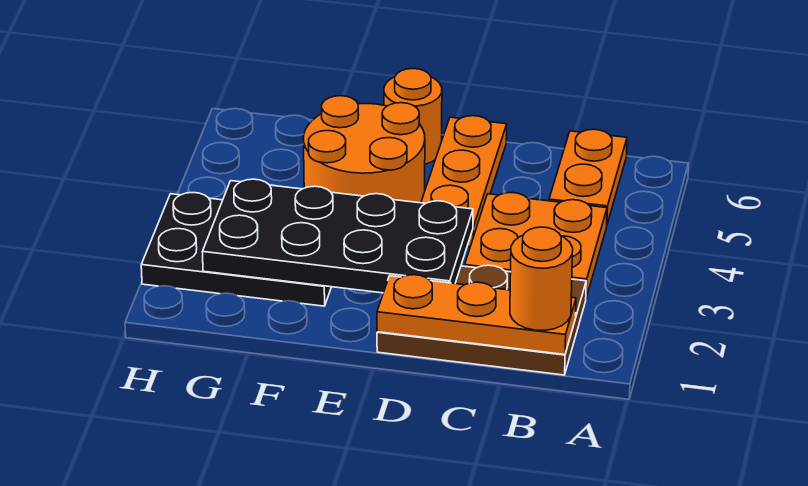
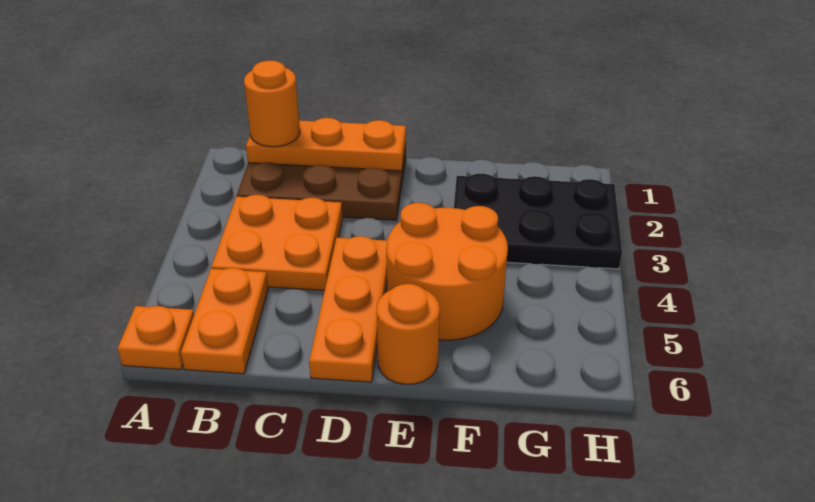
none -> orange 1x1 plate [118,306,194,370]
black 2x4 plate [203,179,473,293] -> none

